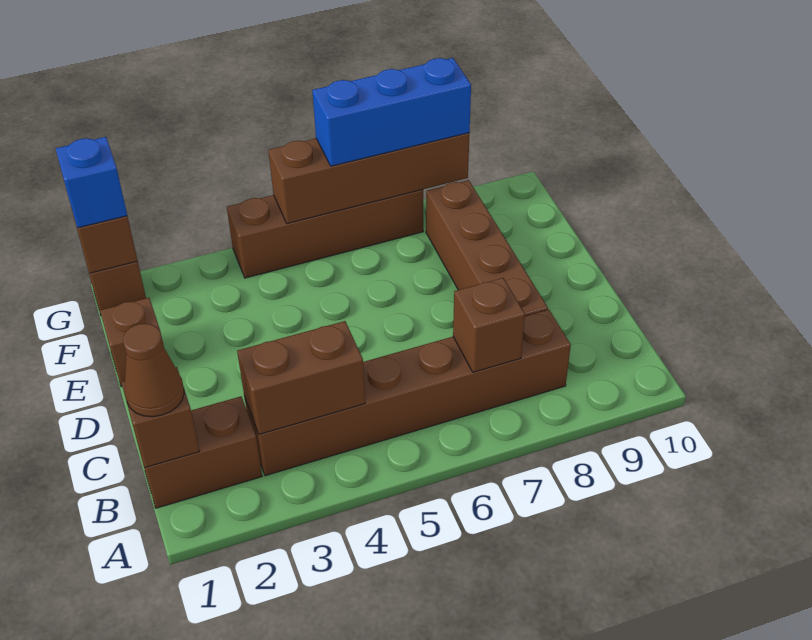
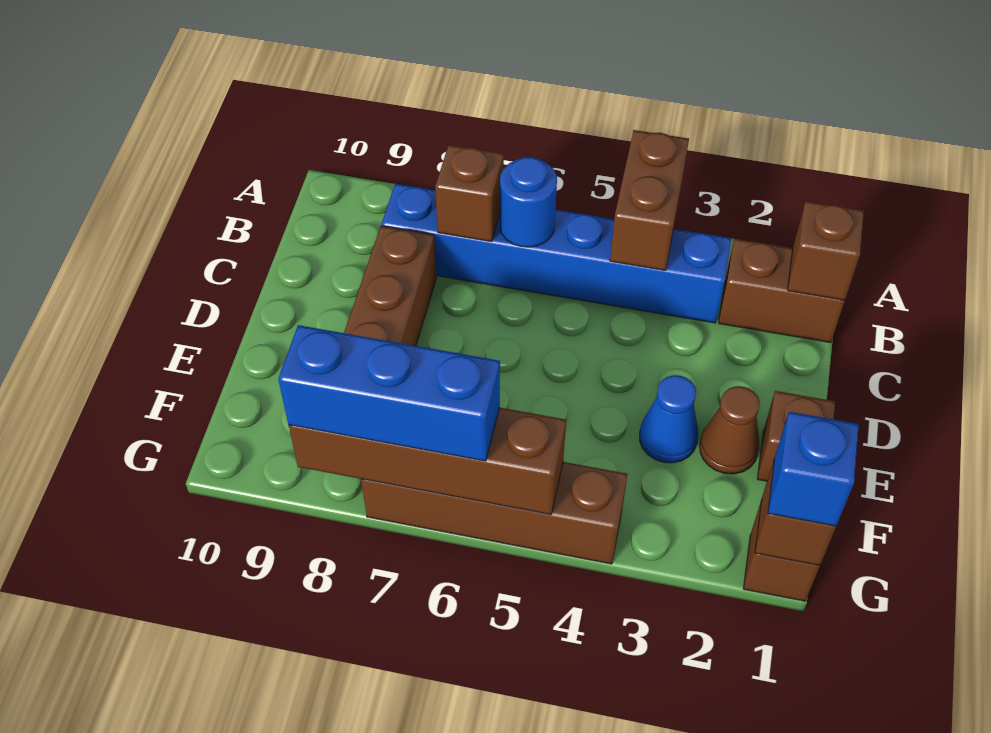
brown 1x1 cone [123,324,184,417] -> brown 1x1 cone moved to [700,386,760,474]
brown 1x6 brick [244,310,571,476] -> blue 1x6 brick [381,184,731,323]
brown 1x2 brick [237,321,365,434] -> brown 1x2 brick turned to [610,130,689,270]
none -> blue 1x1 round brick [500,157,557,247]
none -> blue 1x1 cone [640,375,698,463]

